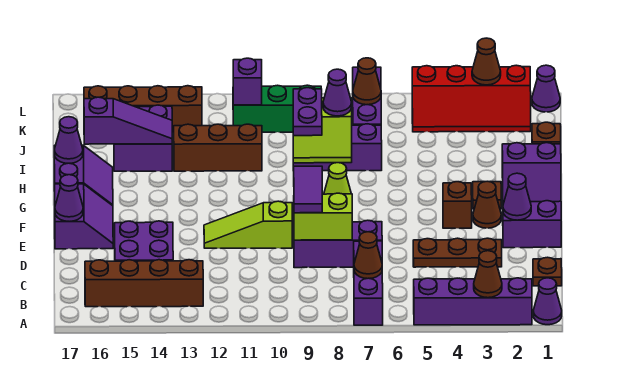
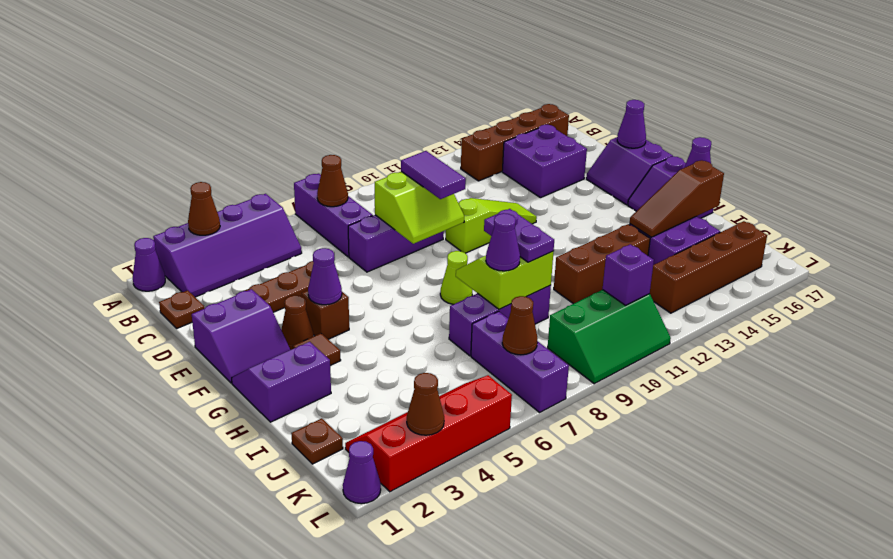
purple 1x1 cone [503,173,531,220] -> purple 1x1 cone moved to [308,248,342,305]
purple 1x3 slope [84,97,172,144] -> brown 1x3 slope [630,160,724,237]

